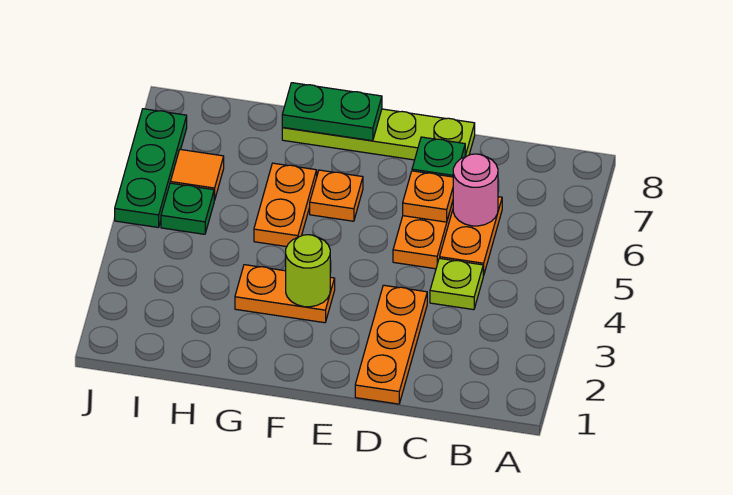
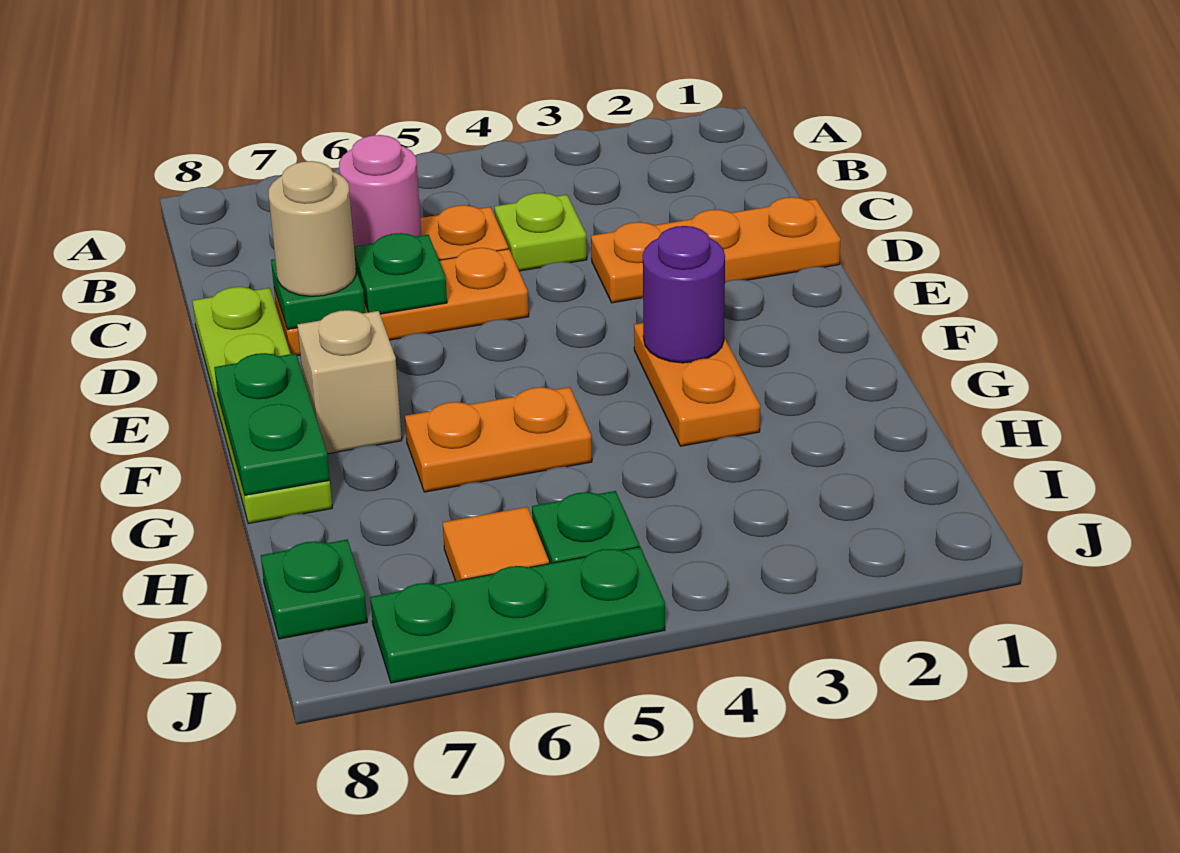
orange 1x1 plate [403,171,453,222] -> green 1x1 plate [354,233,447,314]
none -> tan 1x1 round brick [269,161,356,296]
lime 1x1 round brick [286,235,330,307] -> purple 1x1 round brick [643,226,725,363]
orange 1x1 plate [310,170,363,221] -> none
none -> tan 1x1 brick [297,310,402,454]
none -> green 1x1 plate [261,539,367,639]

